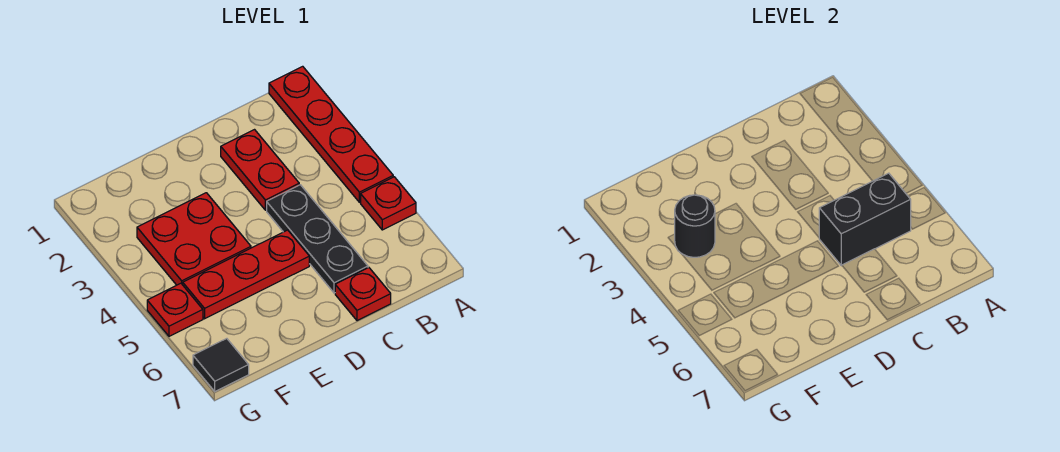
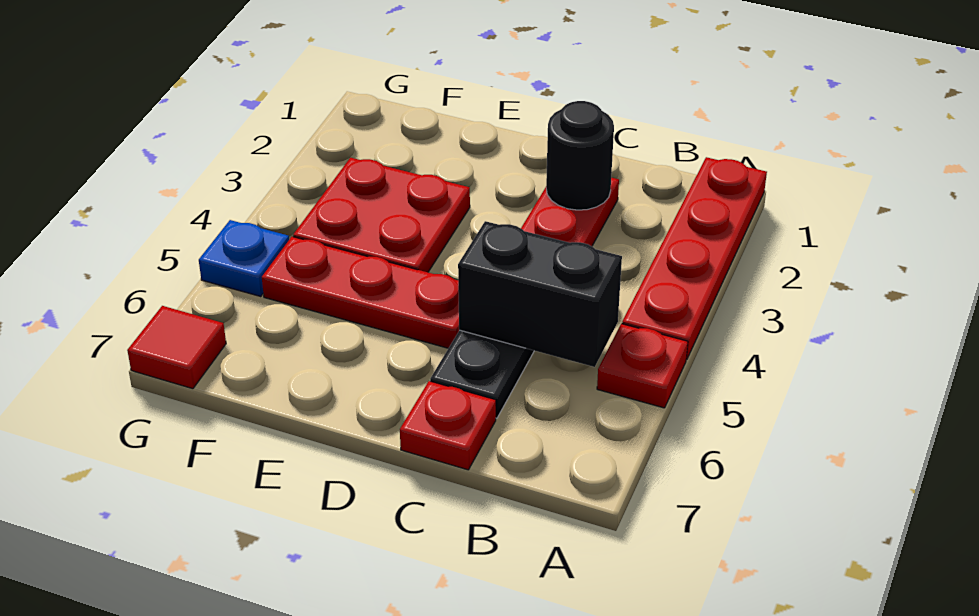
black 1x1 round brick [675,195,715,257] -> black 1x1 round brick moved to [546,101,614,210]
red 1x1 plate [147,283,203,336] -> blue 1x1 plate [199,220,289,297]
black 1x1 tile [193,339,249,391] -> red 1x1 tile [127,306,226,389]

